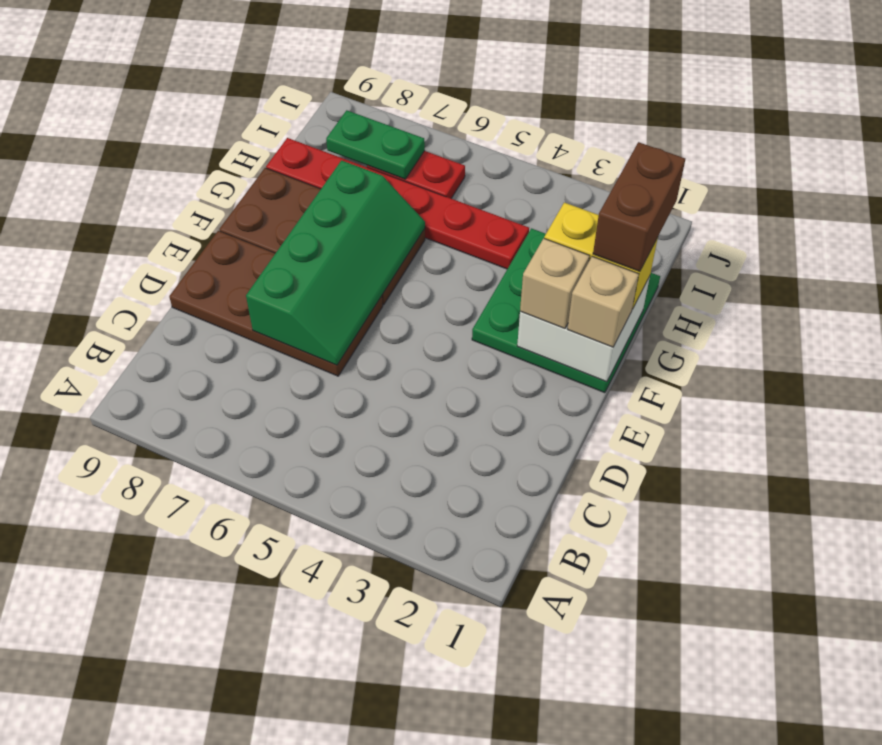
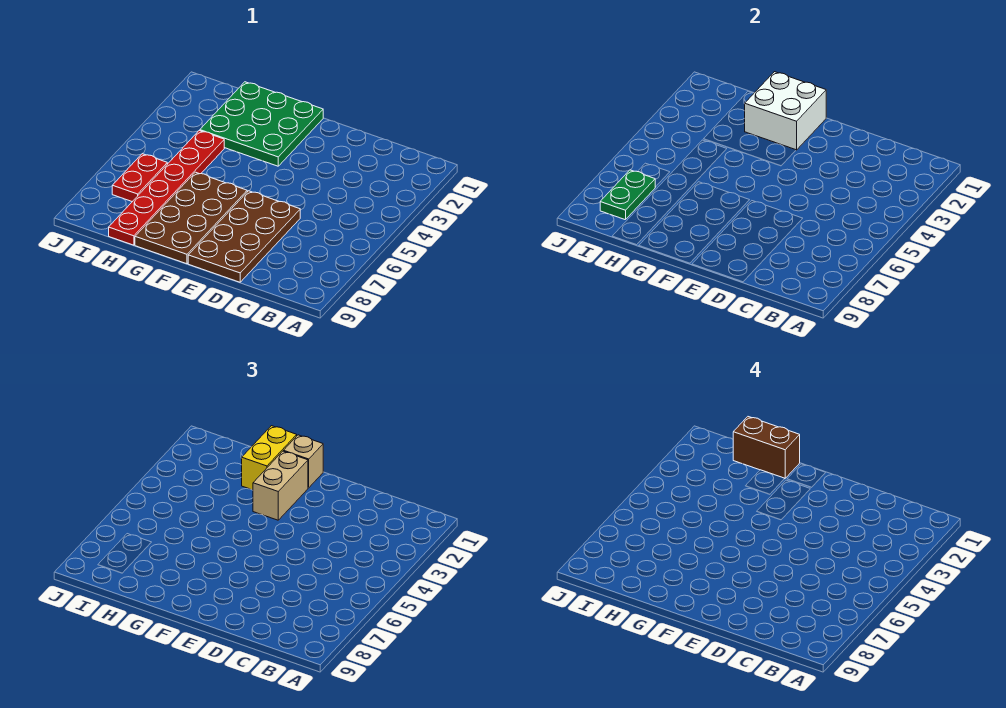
green 2x4 slope [246,160,425,365] -> none
tan 1x1 brick [520,238,589,328] -> tan 1x2 brick [253,451,308,520]

